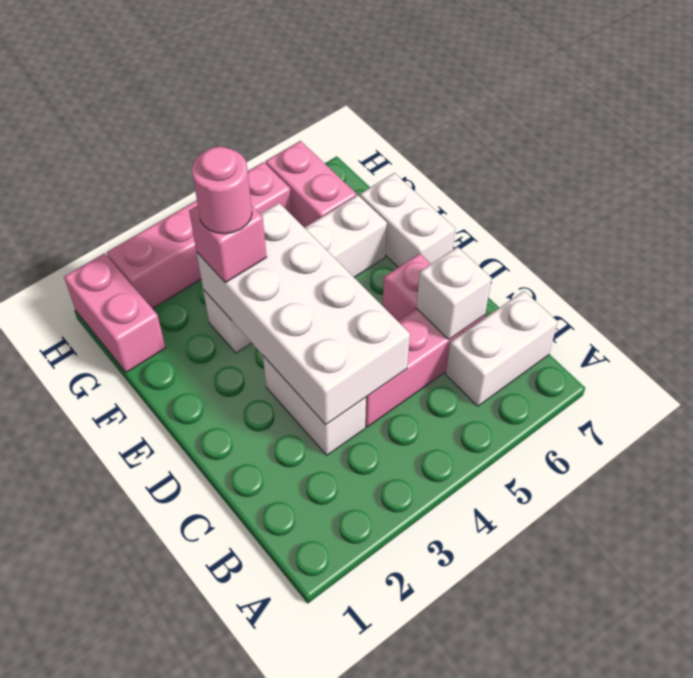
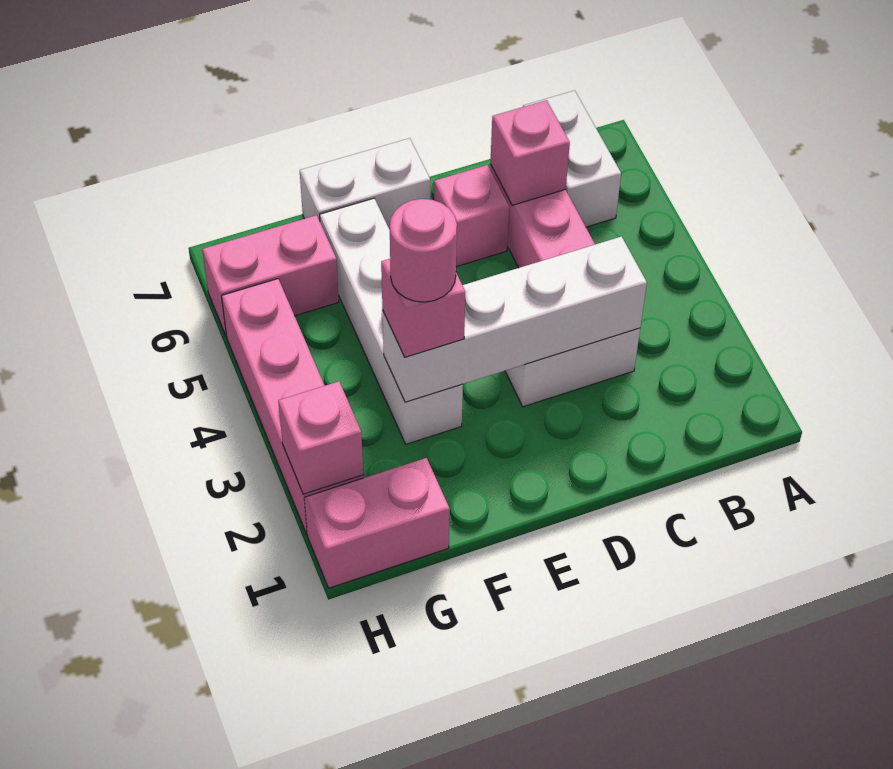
white 2x4 brick [197,203,410,425] -> white 1x4 brick [382,237,647,402]
white 1x1 brick [416,247,492,339] -> pink 1x1 brick [490,100,570,205]
none -> pink 1x1 brick [278,381,363,494]

